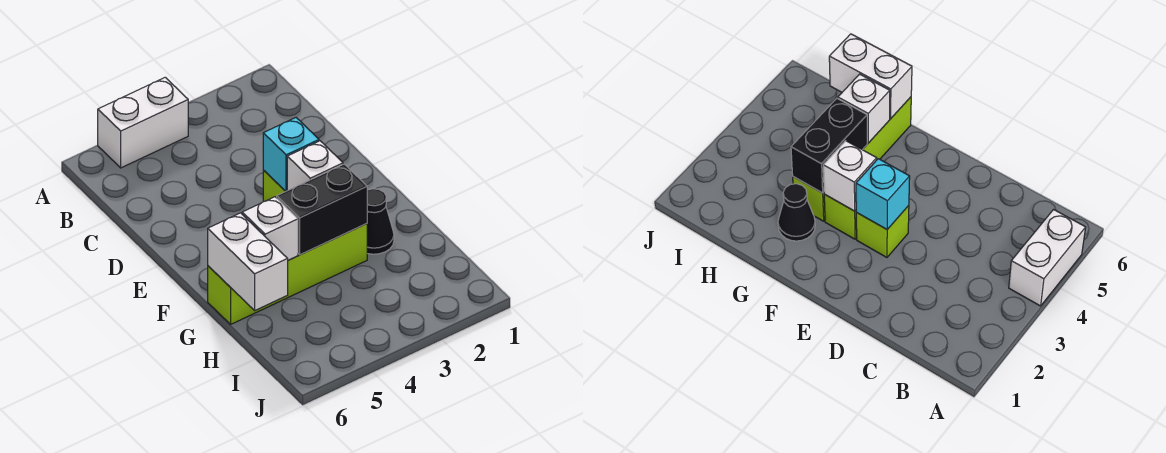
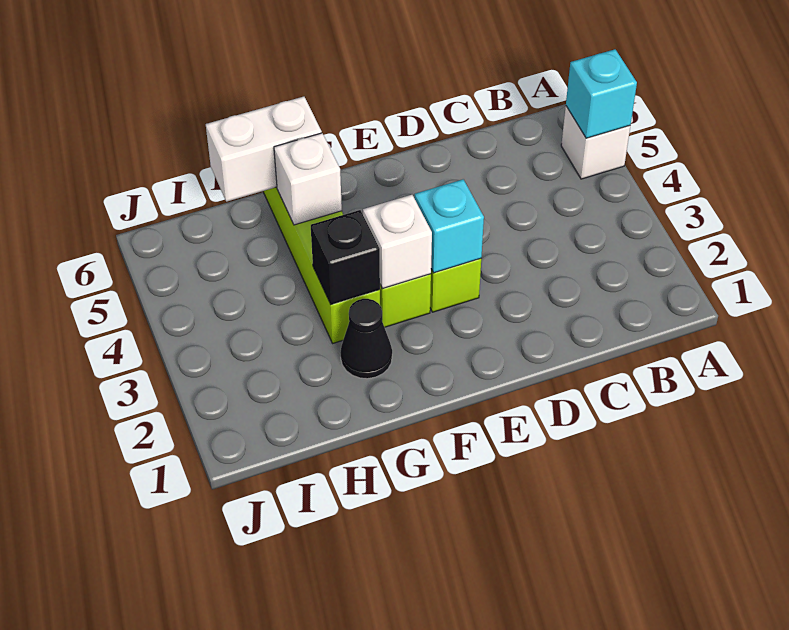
white 1x2 brick [98,77,188,168] -> white 1x1 brick [561,106,630,179]
none -> cyan 1x1 brick [566,49,637,138]
black 1x2 brick [277,164,367,255] -> black 1x1 brick [311,210,380,304]

